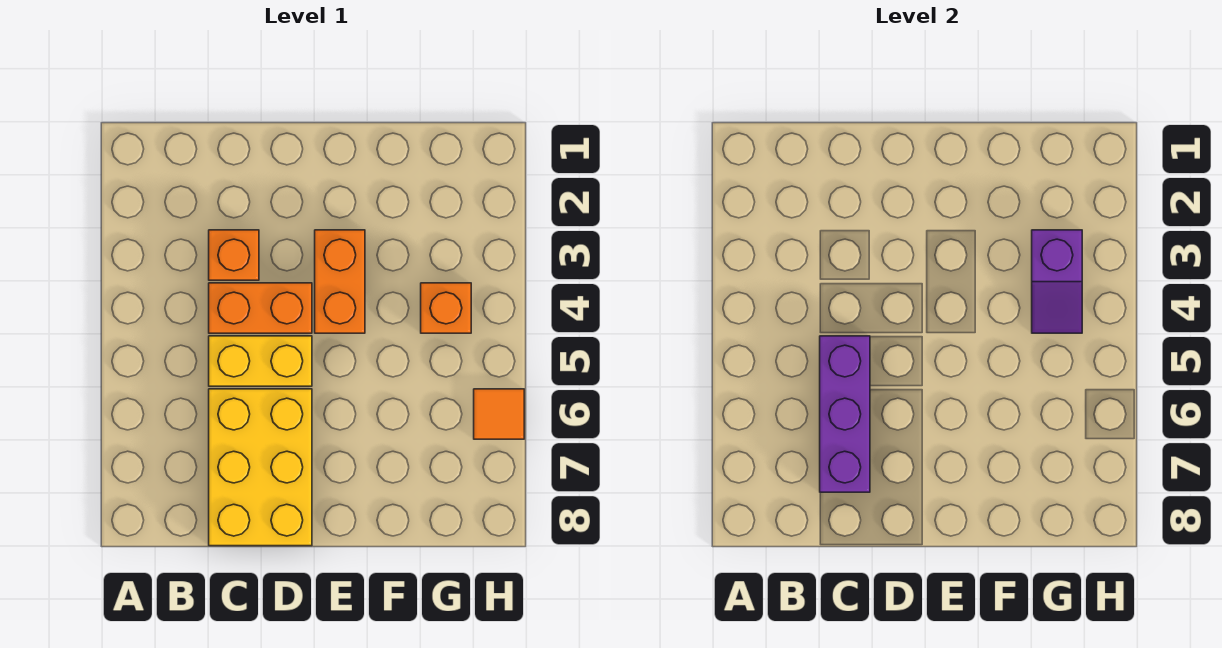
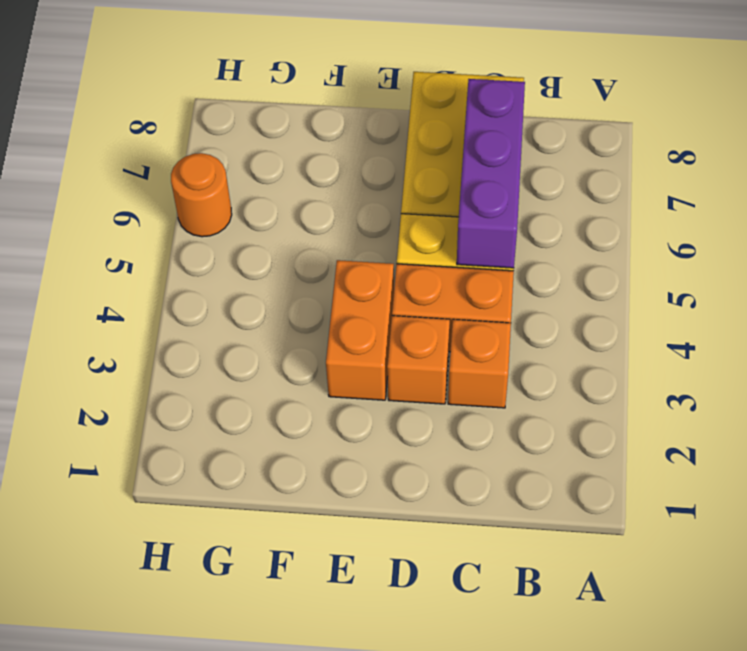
purple 1x2 slope [1032,230,1082,333] -> none
orange 1x1 brick [421,283,471,333] -> orange 1x1 brick moved to [387,316,450,404]
orange 1x1 tile [474,389,524,439] -> orange 1x1 round brick [171,153,232,237]

